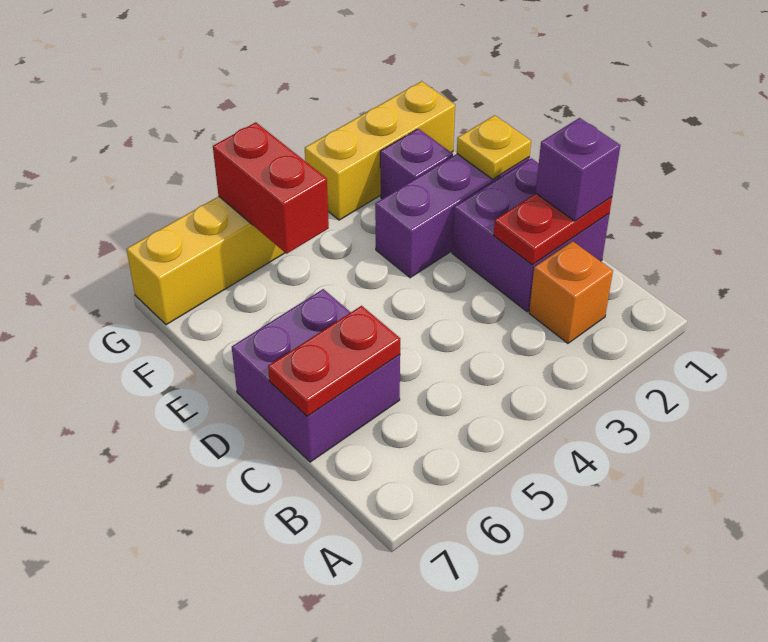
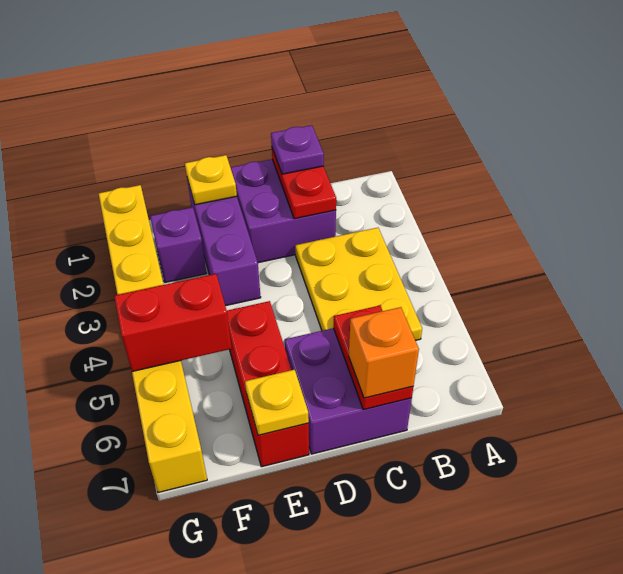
orange 1x1 brick [529,241,613,343] -> orange 1x1 brick moved to [349,307,419,398]
none -> yellow 2x3 plate [295,228,422,340]
purple 1x1 brick [536,118,620,221] -> purple 1x1 plate [271,125,324,174]
none -> red 1x3 brick [227,301,309,467]
none -> yellow 1x1 plate [245,370,309,435]

